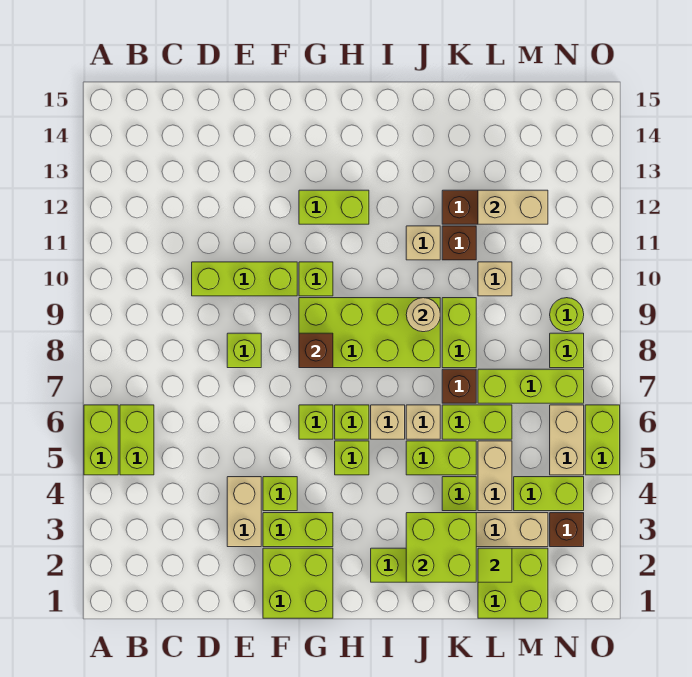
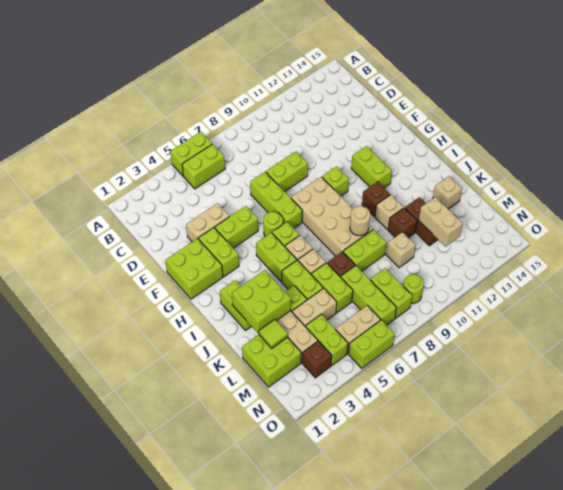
lime 1x3 brick [192,262,297,296] -> lime 1x3 brick moved to [250,172,302,228]
lime 1x1 brick [227,333,261,368] -> lime 1x2 brick [266,151,308,192]
lime 1x1 brick [263,477,297,511] -> lime 1x2 brick [215,206,258,248]
lime 1x1 brick [299,405,333,439] -> lime 1x1 round brick [263,212,283,237]
lime 2x4 brick [299,298,440,368] -> tan 2x4 brick [291,177,373,256]
brown 1x1 brick [299,333,333,368] -> brown 1x1 brick moved to [362,182,390,217]
lime 1x1 brick [335,441,369,475] -> lime 1x2 brick [256,233,297,282]
none -> tan 1x1 brick [433,176,462,209]
lime 1x1 brick [550,333,584,368] -> lime 1x2 brick [370,268,412,318]

